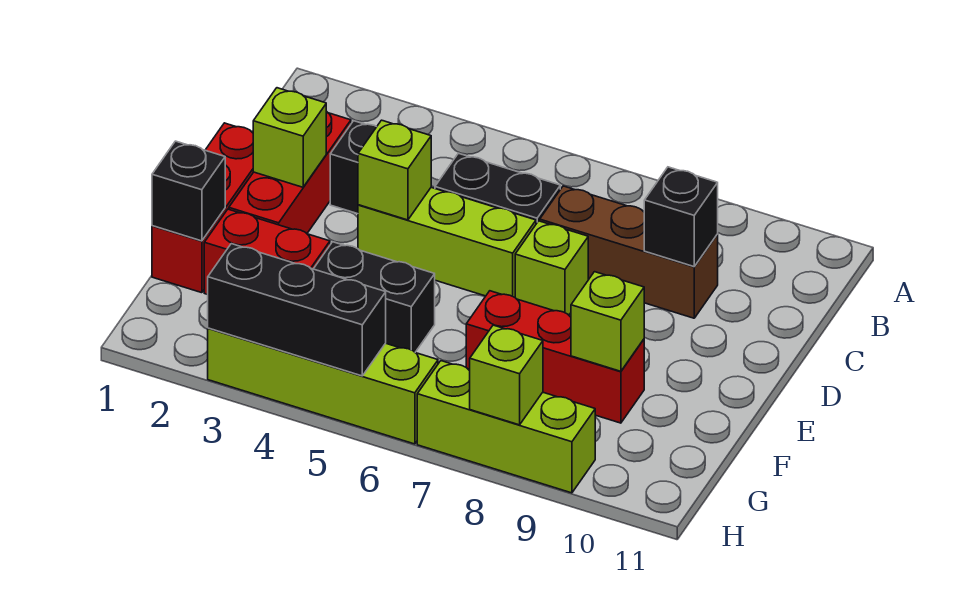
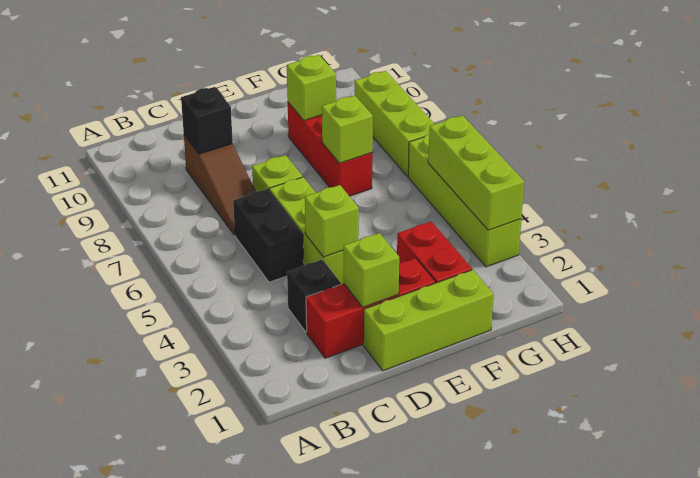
brown 1x3 brick [540,186,718,318] -> brown 1x3 slope [184,135,256,235]
red 1x3 brick [152,123,253,293] -> lime 1x3 brick [363,270,494,371]
black 1x1 brick [152,141,225,241] -> none
black 1x2 brick [314,242,435,352] -> none
black 1x3 brick [208,244,386,376] -> lime 1x3 brick [428,115,524,230]
lime 1x1 brick [470,325,543,425] -> lime 1x1 brick moved to [322,95,373,163]

